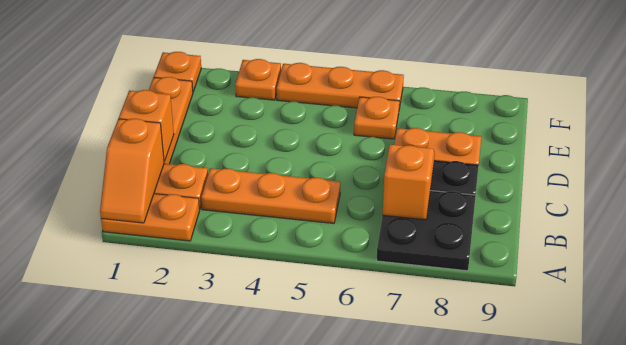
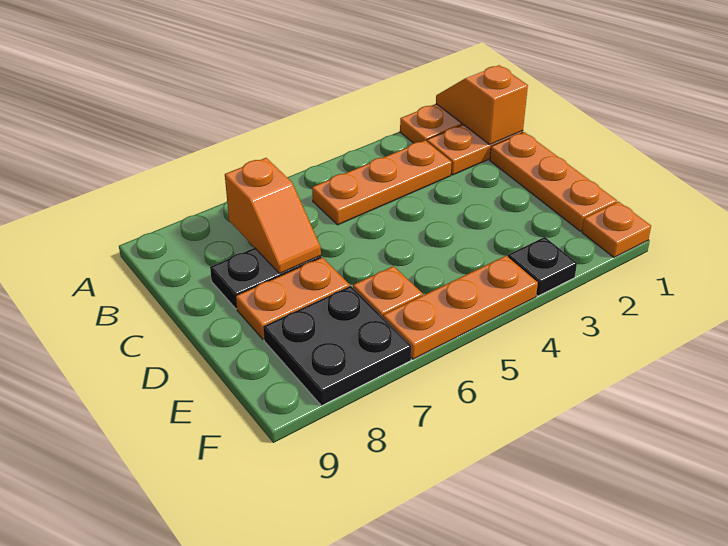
black 2x2 plate [377,191,476,271] -> black 2x2 plate moved to [263,286,411,406]
orange 1x1 brick [119,90,174,162] -> none
orange 1x1 plate [235,59,281,100] -> black 1x1 plate [508,237,577,296]

